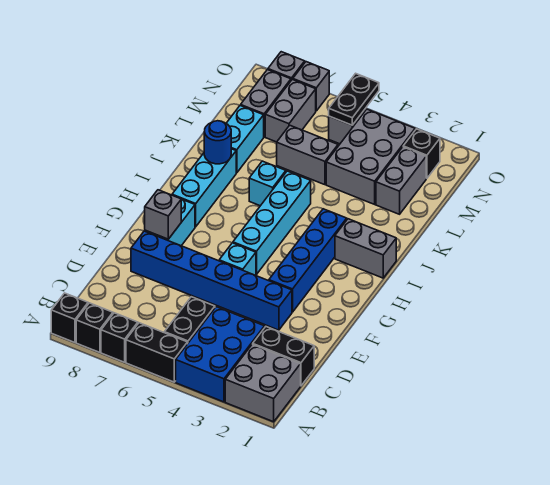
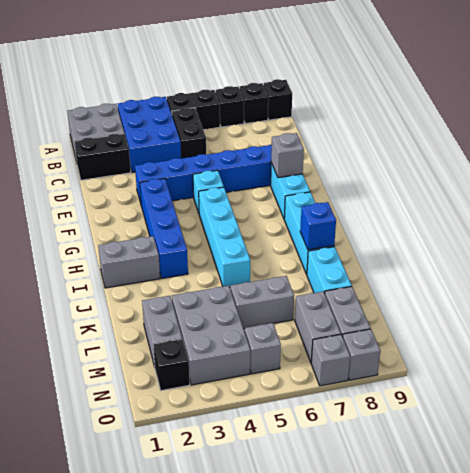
cyan 1x1 brick [249,161,286,206] -> none
blue 1x1 round brick [204,121,231,164] -> blue 1x1 brick [300,202,336,250]
black 1x2 plate [329,73,379,125] -> none

